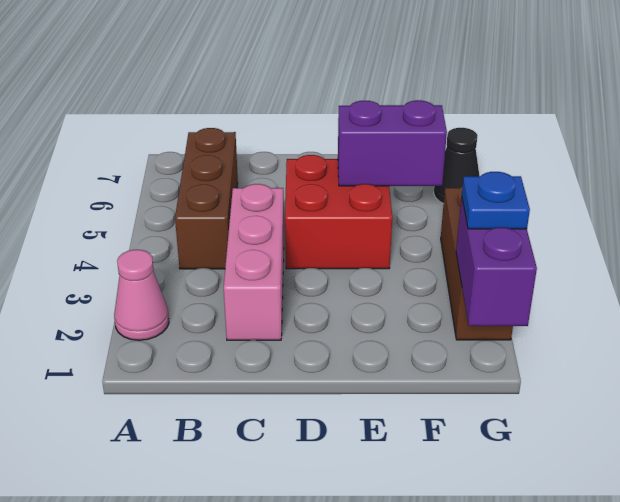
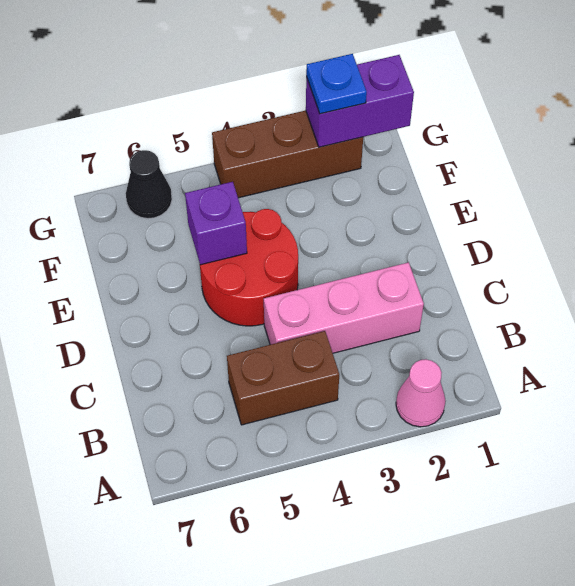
brown 1x3 brick [175,128,238,269] -> brown 1x2 brick [227,331,339,425]
red 2x2 brick [285,155,392,269] -> red 2x2 round brick [200,209,298,326]
purple 1x2 brick [338,100,447,186] -> purple 1x1 brick [185,182,247,265]

